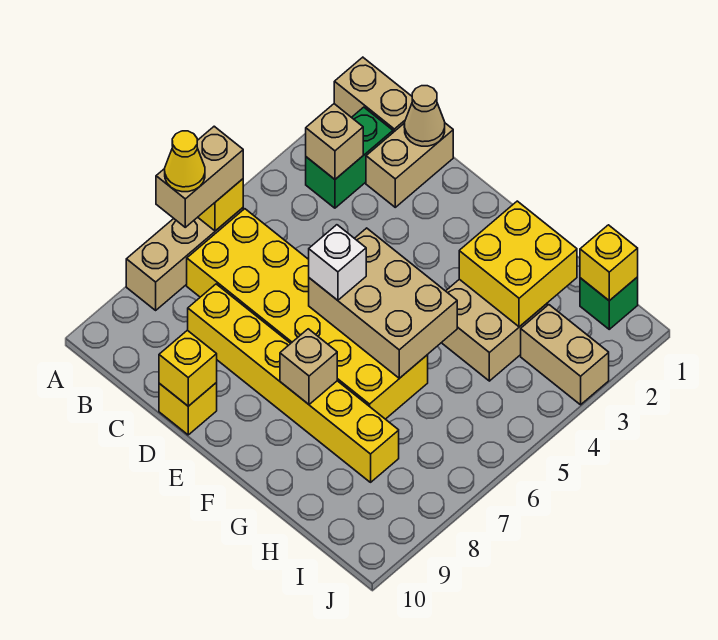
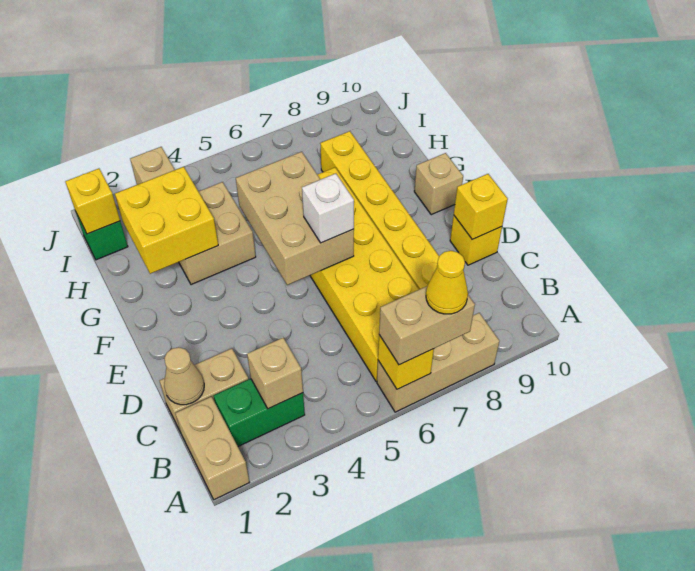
tan 1x1 brick [280,329,337,404] -> tan 1x1 brick moved to [414,153,463,215]

